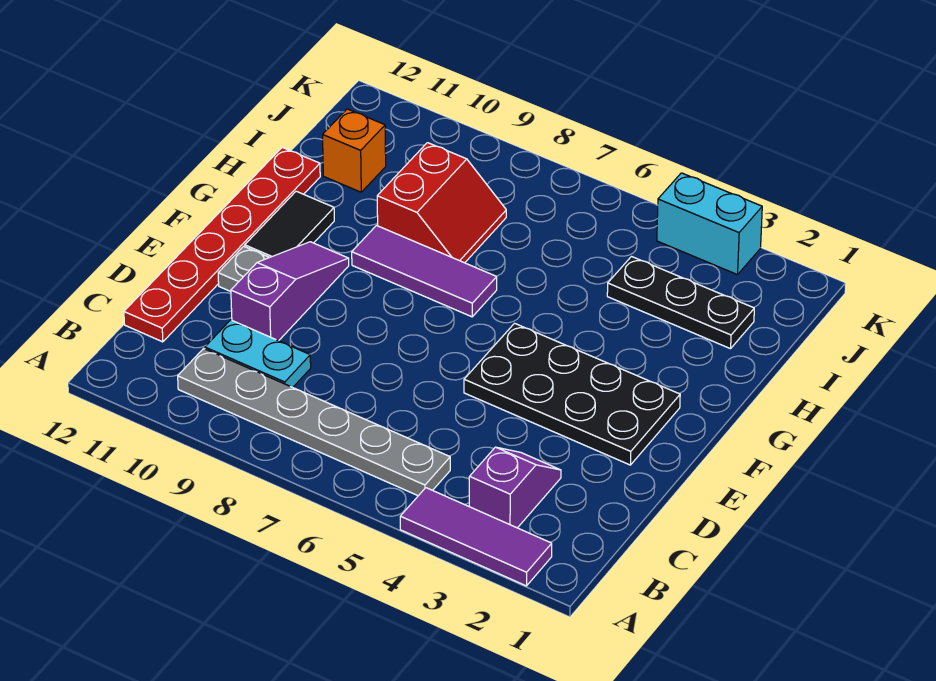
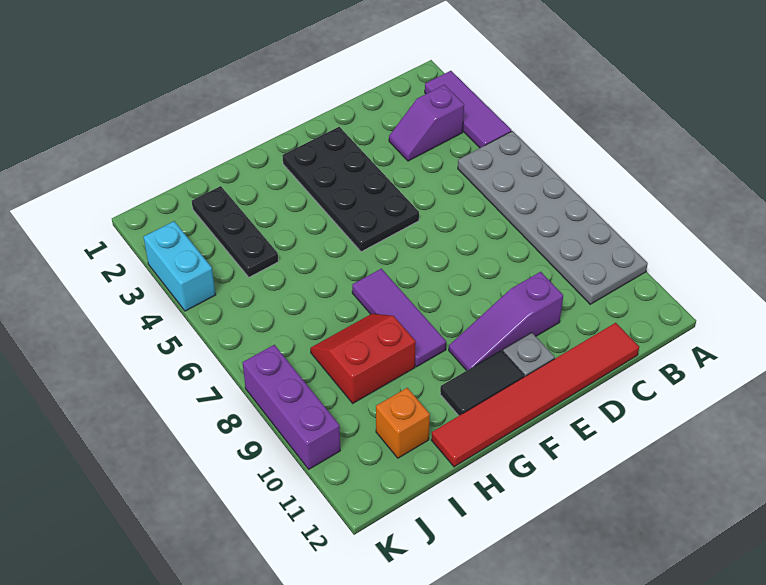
grey 1x6 plate [178,349,450,496] -> grey 2x6 plate [458,131,648,304]
cyan 1x2 plate [205,320,311,387] -> none
red 1x6 plate [124,147,320,342] -> red 1x6 tile [431,323,639,467]
none -> purple 1x3 brick [243,345,340,469]

